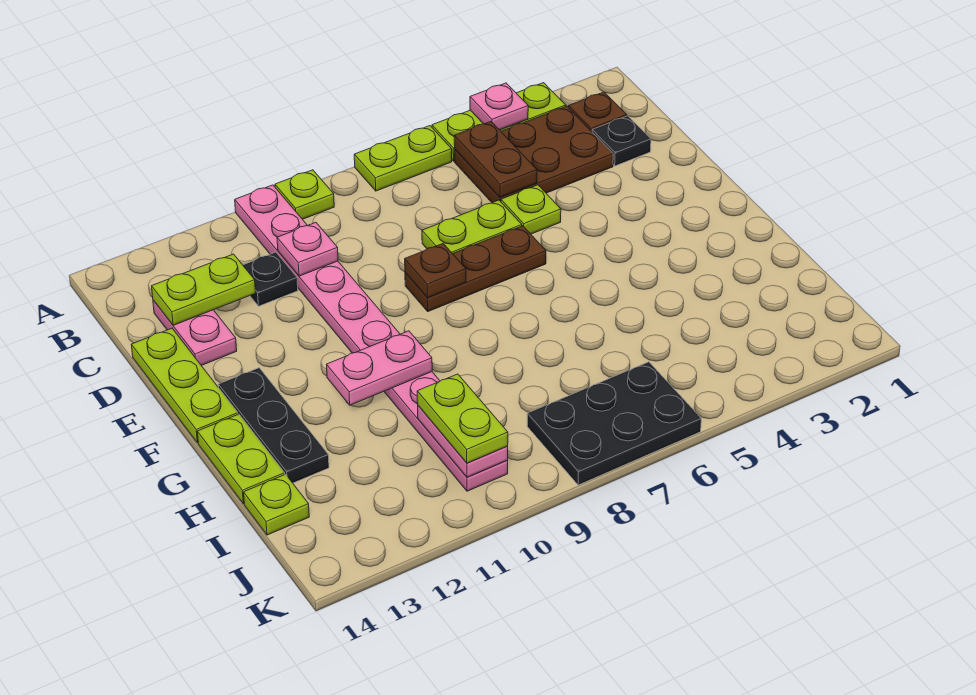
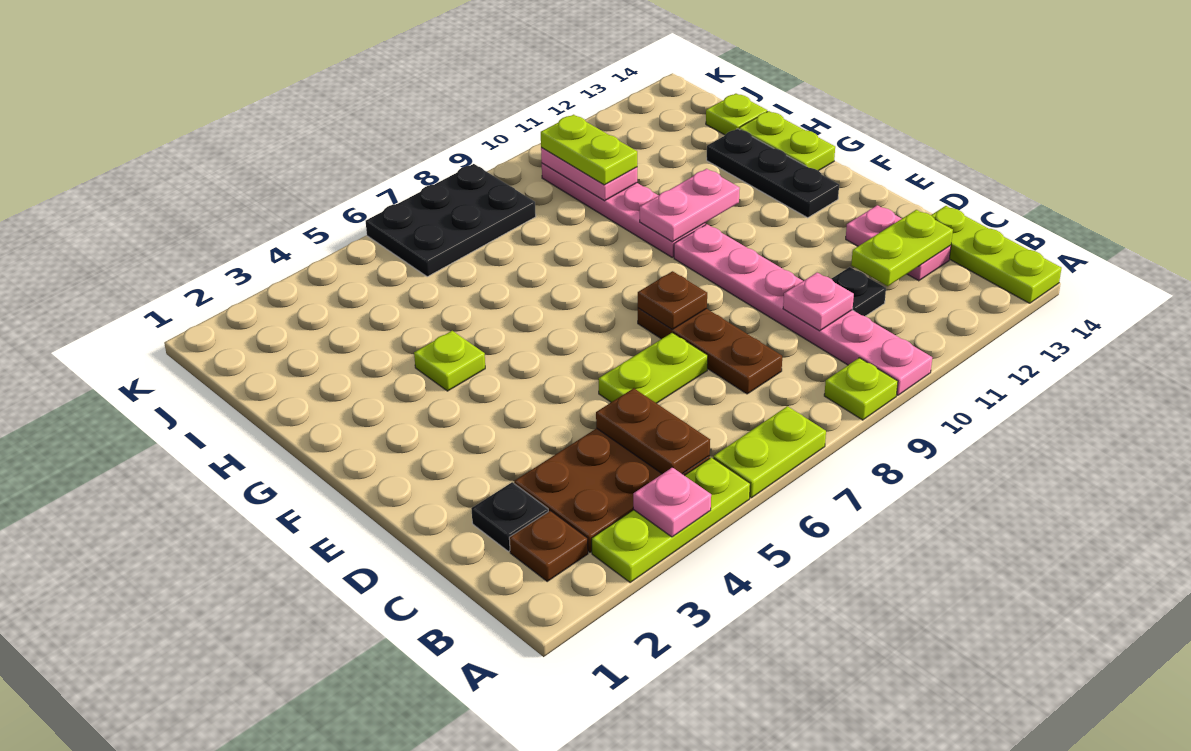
lime 1x1 plate [501,185,561,234] -> lime 1x1 plate moved to [414,331,485,391]
lime 1x3 plate [131,328,238,443] -> lime 1x3 plate moved to [931,206,1062,303]
brown 1x3 plate [405,226,546,311] -> brown 1x3 plate turned to [638,308,782,394]

